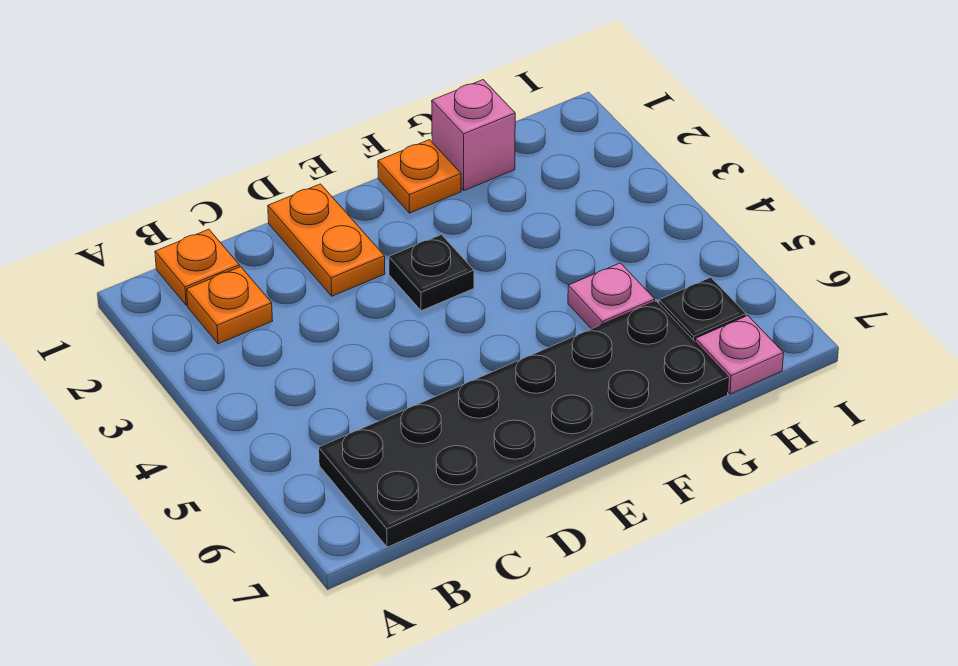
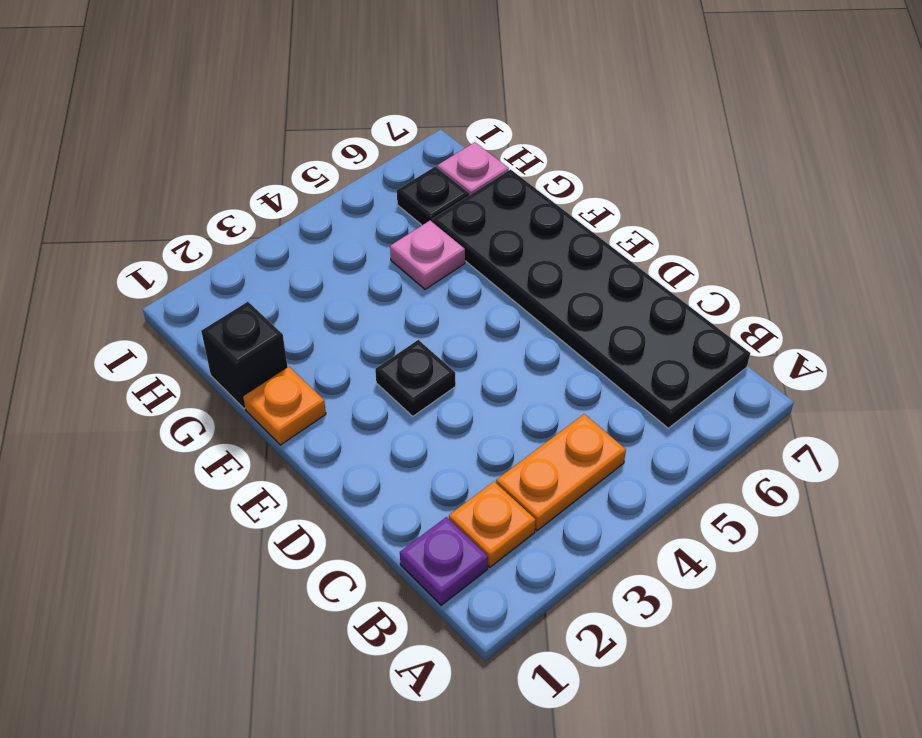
orange 1x1 plate [155,229,239,305] -> purple 1x1 plate [400,517,488,605]
orange 1x2 plate [268,184,385,296] -> orange 1x2 plate moved to [496,414,626,531]
pink 1x1 brick [432,80,515,191] -> black 1x1 brick [201,302,288,409]

